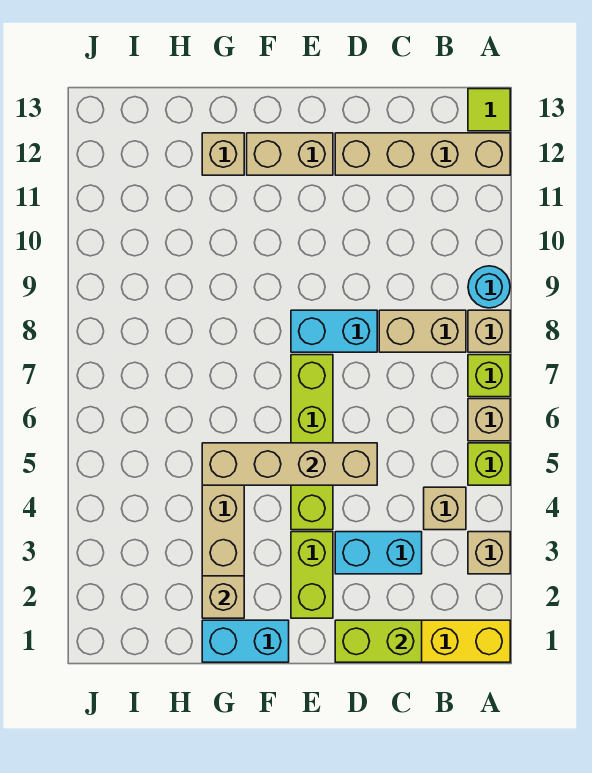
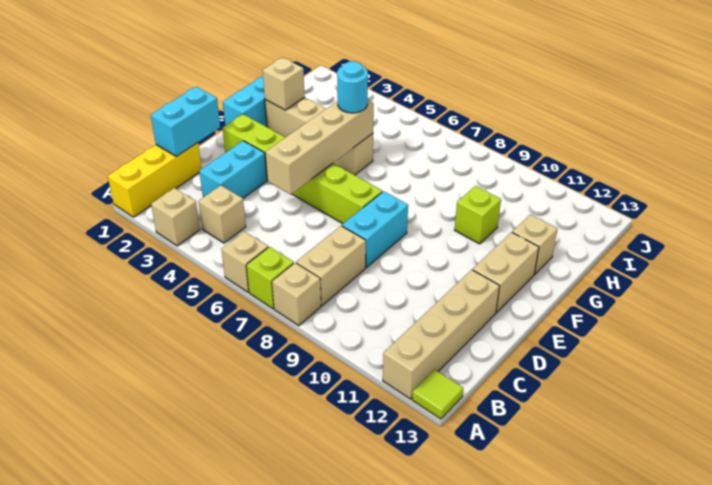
lime 1x1 brick [468,443,510,485] -> lime 1x1 brick moved to [455,186,501,244]
cyan 1x1 round brick [468,266,510,308] -> cyan 1x1 round brick moved to [337,61,368,113]
lime 1x2 brick [335,620,422,662] -> cyan 1x2 brick [151,87,220,157]

